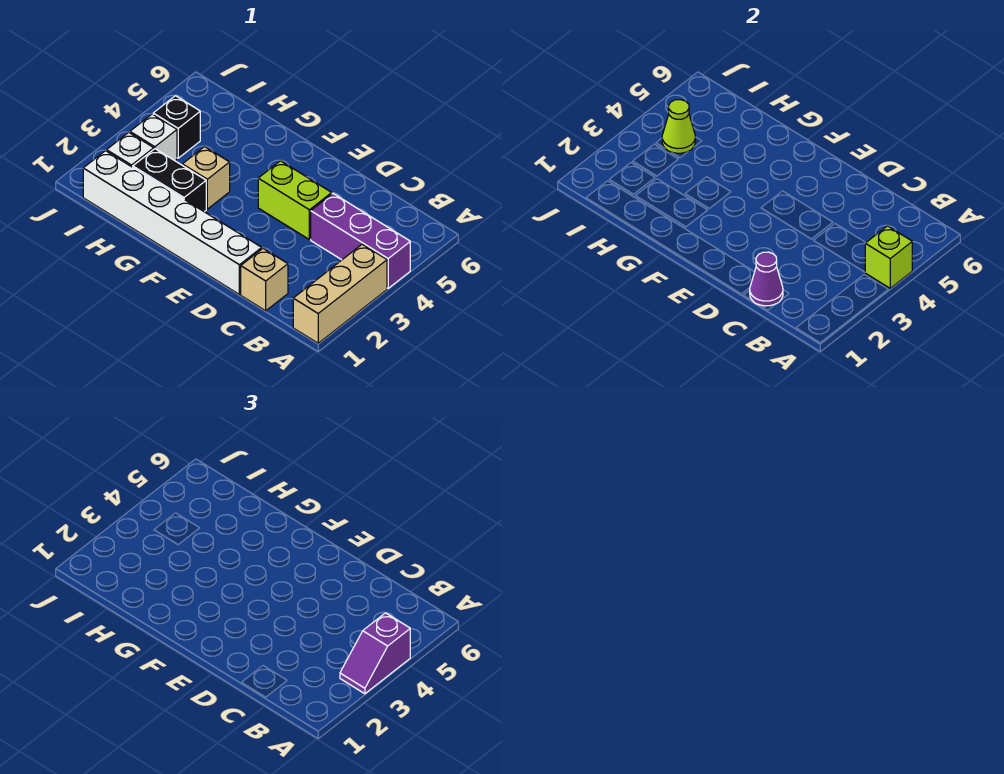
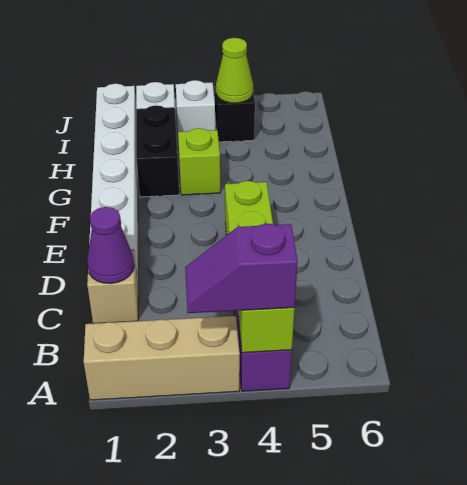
tan 1x1 brick [182,147,230,209] -> lime 1x1 brick [178,128,220,195]

